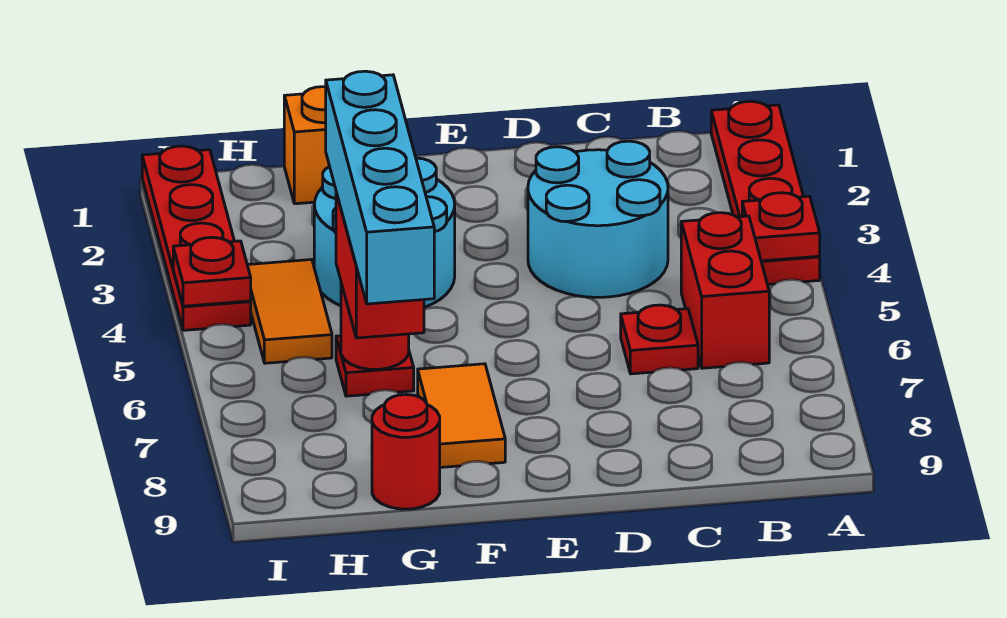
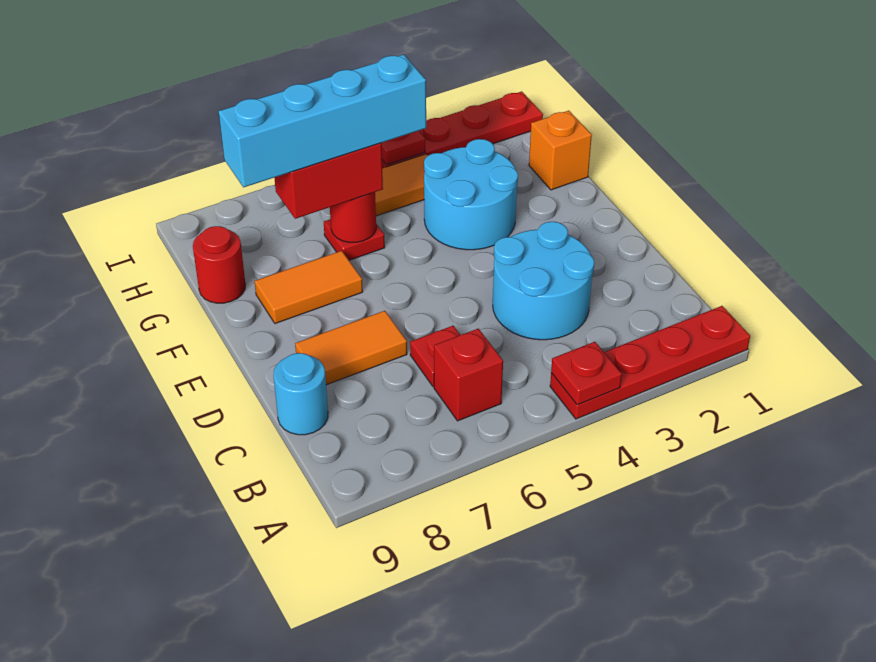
red 1x2 brick [681,213,769,368] -> red 1x1 brick [434,329,503,421]
none -> cyan 1x1 round brick [273,353,328,435]
none -> orange 1x2 tile [295,311,407,385]

